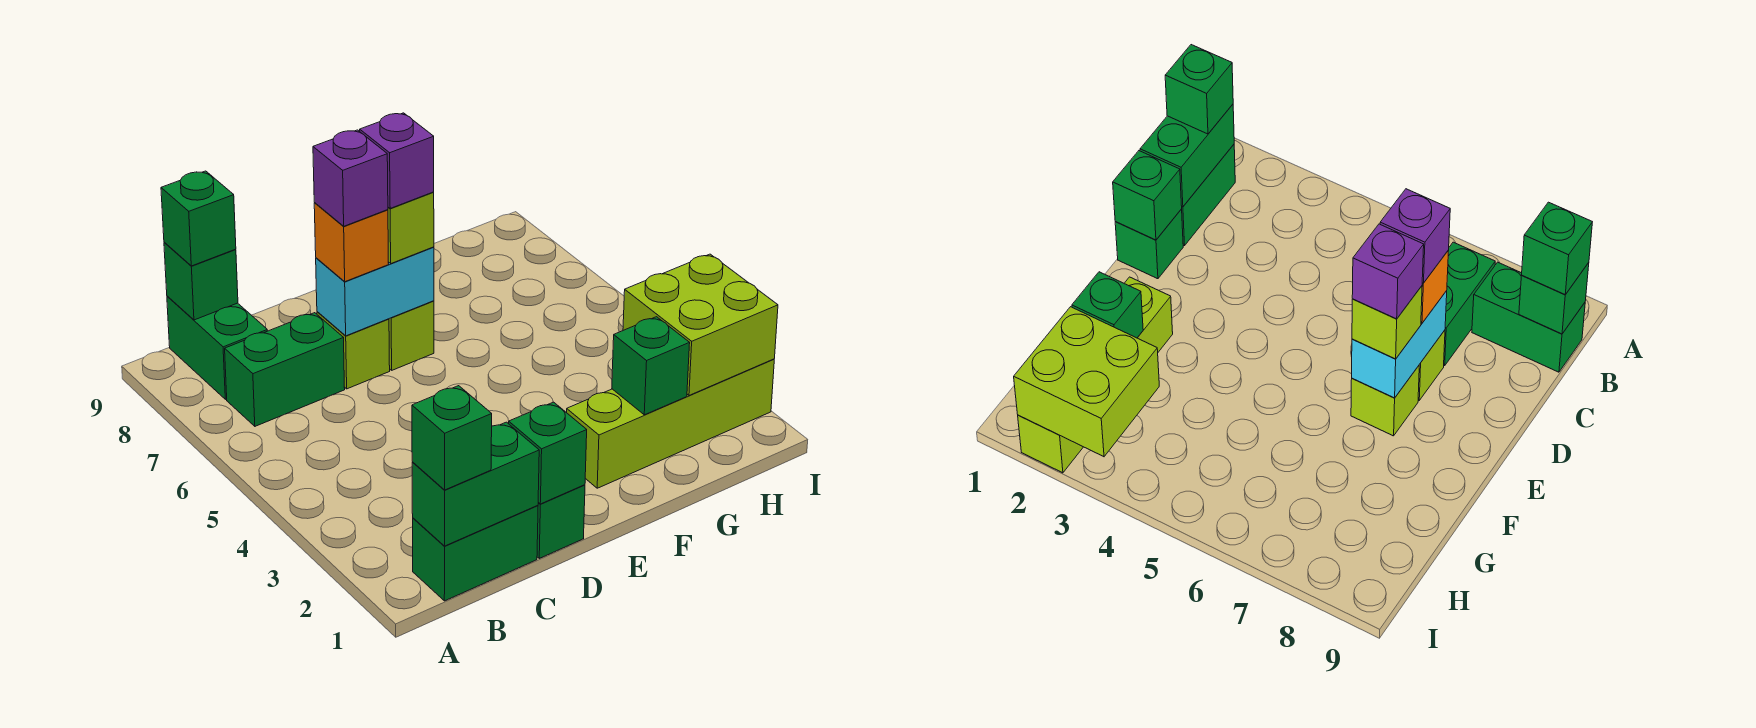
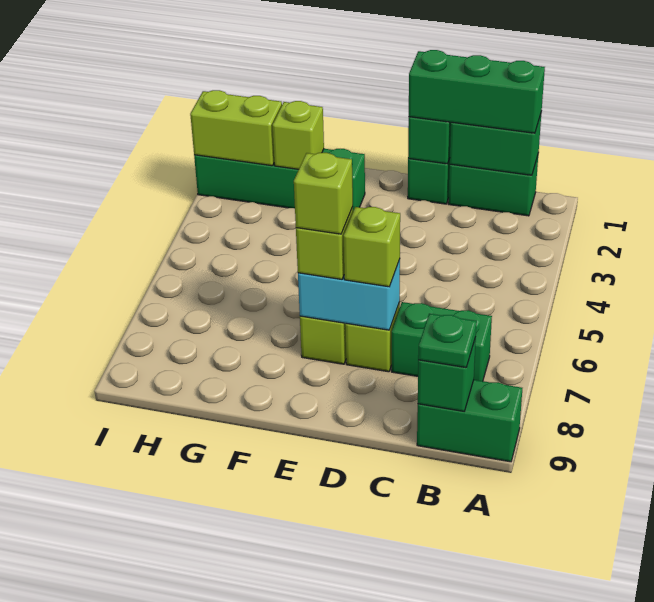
green 1x1 brick [412,386,492,490] -> green 1x3 brick [409,50,545,133]
green 1x2 brick [167,296,267,399] -> green 1x2 brick turned to [417,380,522,462]
green 1x1 brick [161,171,236,266] -> green 1x1 plate [418,314,476,368]
orange 1x1 brick [314,203,388,282] -> lime 1x1 brick [344,207,400,287]
purple 1x1 brick [313,130,388,226] -> none
purple 1x1 brick [360,113,434,208] -> lime 1x1 brick [294,153,353,234]
lime 1x4 brick [567,359,774,488] -> green 1x4 brick [194,149,365,211]
green 1x1 brick [612,317,690,415] -> lime 1x1 brick [272,101,324,170]
lime 2x2 brick [623,254,778,395] -> lime 1x2 brick [190,90,282,166]

